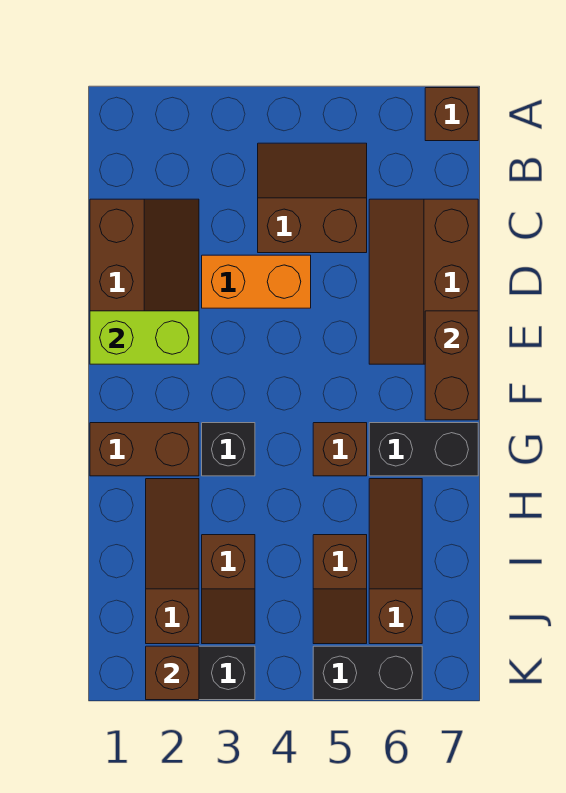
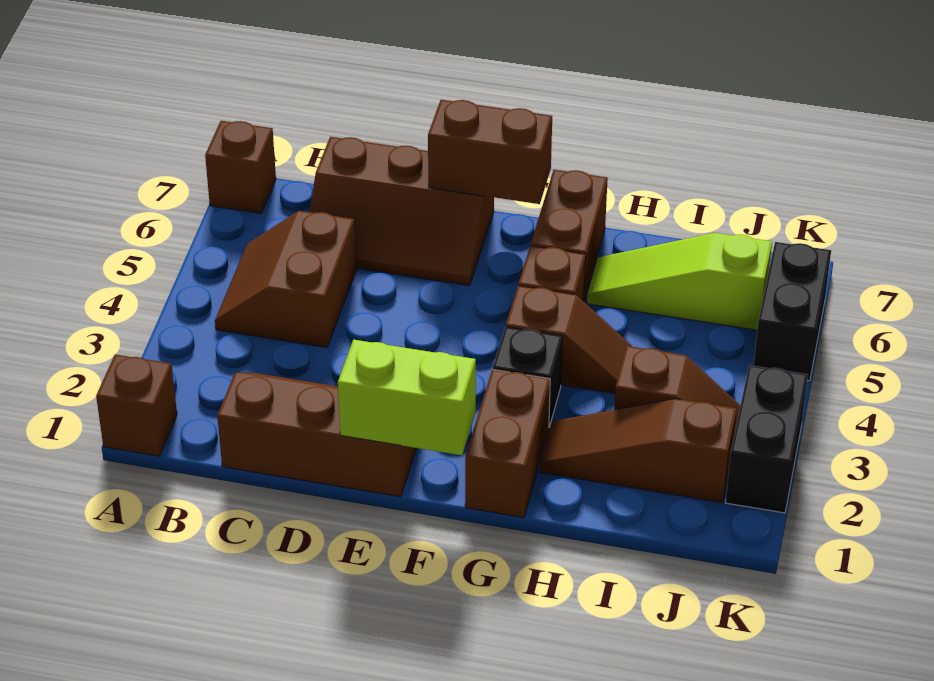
orange 1x2 brick [202,255,311,308] -> none
lime 1x2 brick [90,311,199,364] -> lime 1x2 brick turned to [338,340,476,455]
black 1x2 brick [369,423,478,476] -> brown 1x2 brick [531,170,608,302]
brown 1x3 slope [369,479,422,644] -> lime 1x3 slope [587,233,772,330]
brown 1x2 slope [313,535,367,644] -> brown 1x2 slope moved to [506,286,632,394]
brown 1x1 brick [146,646,199,700] -> brown 1x1 brick moved to [96,354,177,456]

